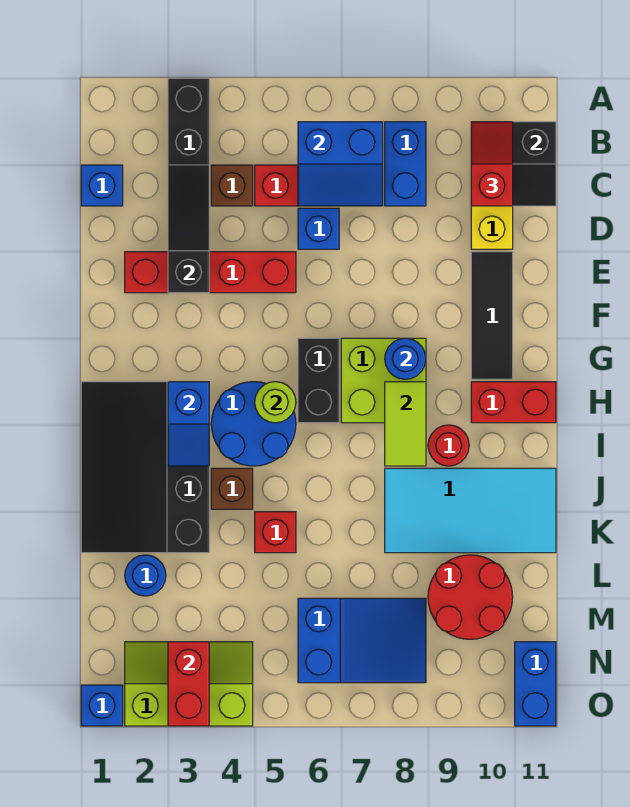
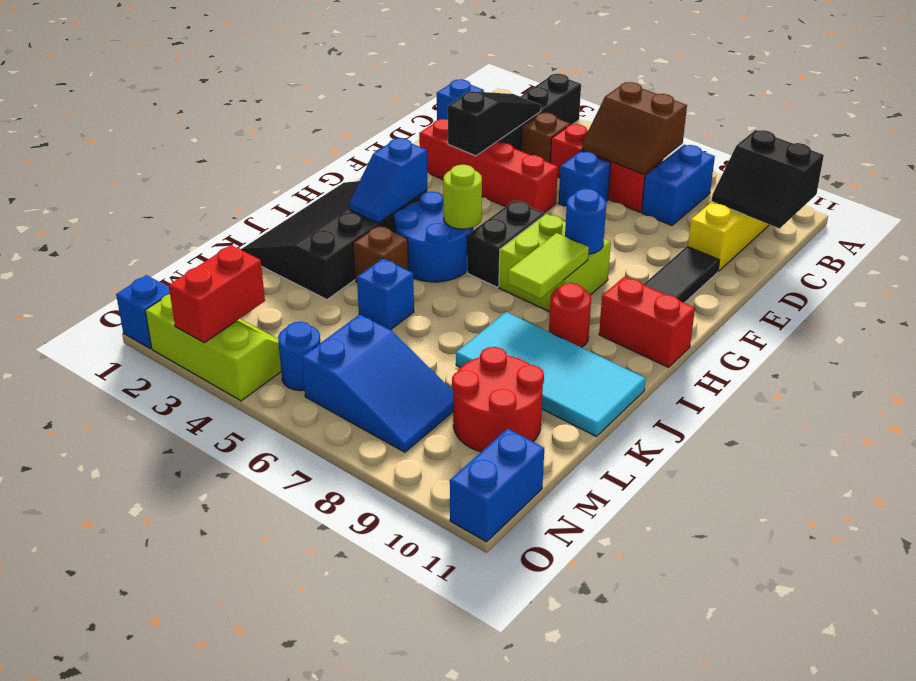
blue 2x2 slope [298,122,383,206] -> brown 2x2 slope [582,82,687,174]
red 1x2 slope [471,122,513,206] -> none
red 1x1 brick [255,512,296,553] -> blue 1x1 brick [357,259,414,330]
blue 1x1 round brick [125,555,166,596] -> blue 1x1 round brick moved to [278,322,320,391]

